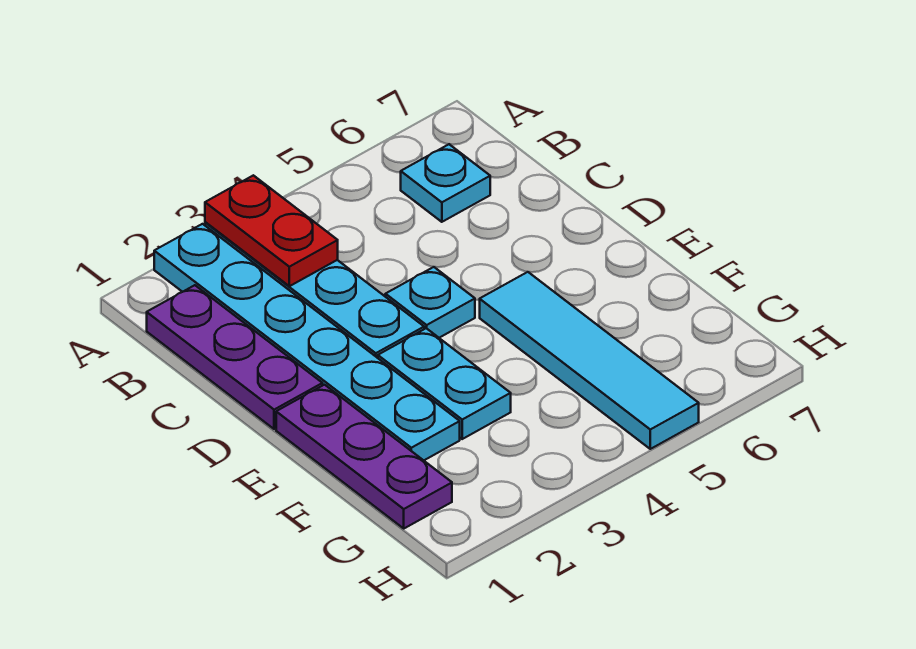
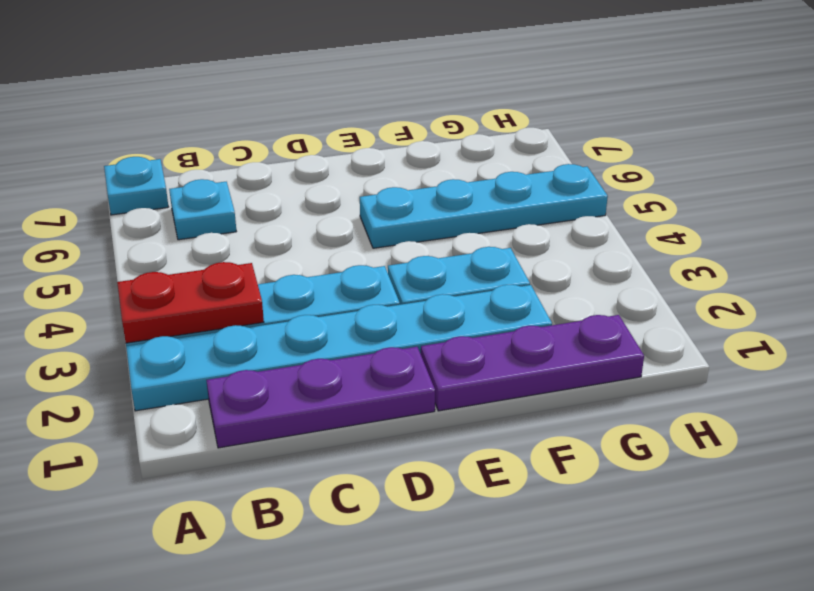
cyan 1x1 plate [385,267,475,338] -> cyan 1x1 plate moved to [104,157,168,215]
cyan 1x4 tile [480,272,699,449] -> cyan 1x4 plate [360,164,608,248]

